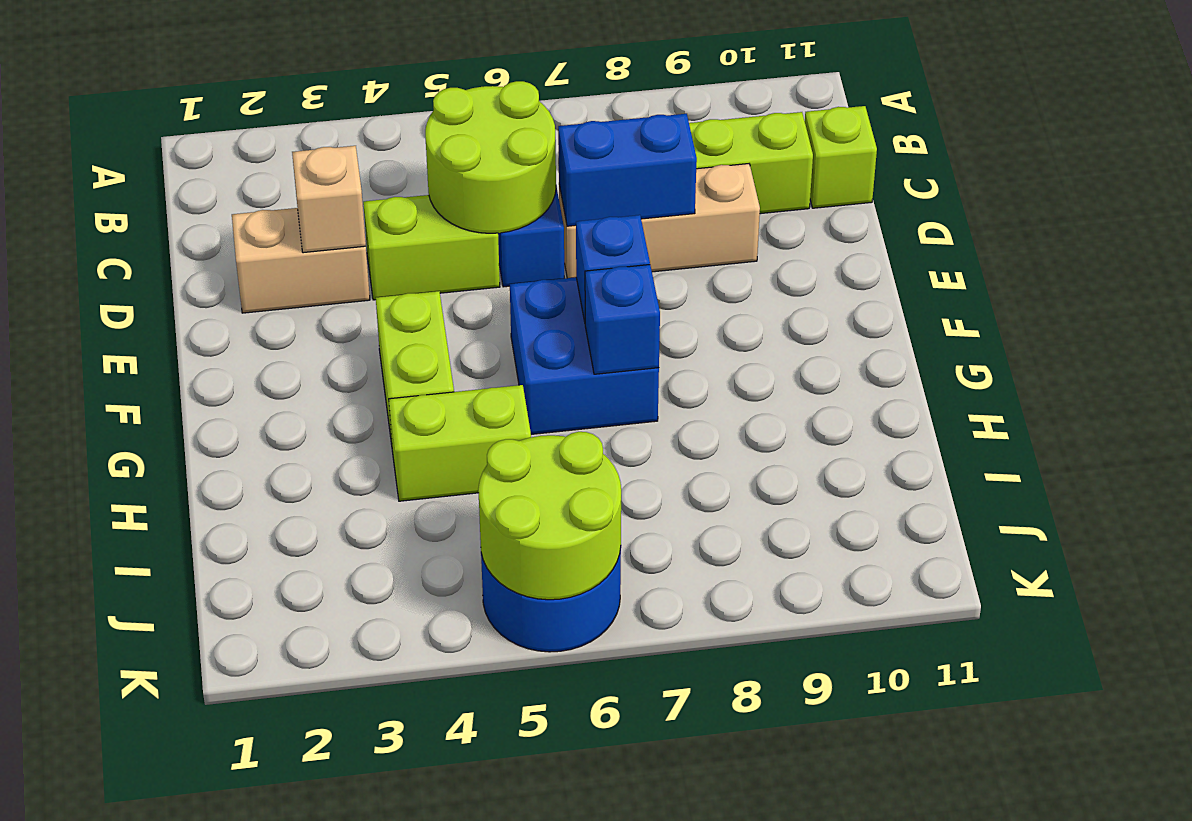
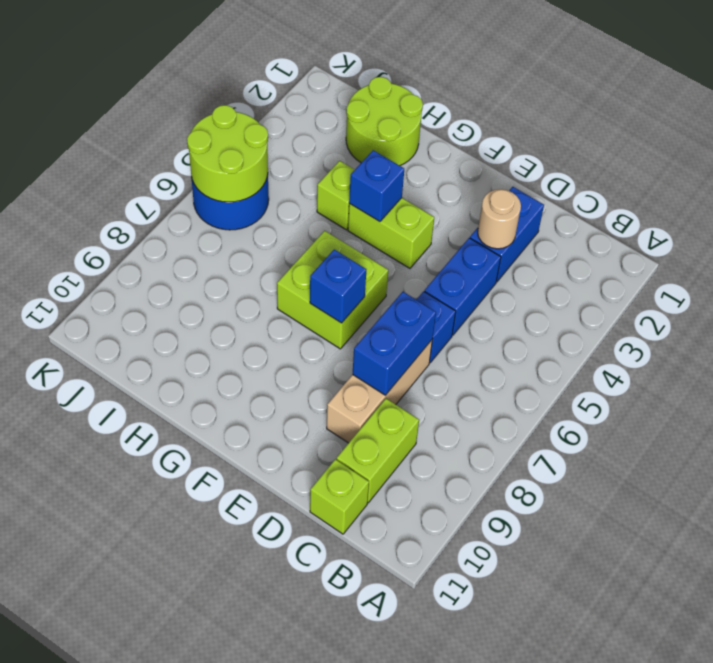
lime 2x2 round brick [425,81,556,233] -> lime 2x2 round brick moved to [346,77,423,166]
tan 1x2 brick [232,208,370,313] -> blue 1x2 brick [470,187,544,282]
tan 1x1 brick [292,146,366,253] -> tan 1x1 round brick [478,189,521,249]
lime 1x2 brick [363,195,500,300] -> blue 1x2 brick [424,238,501,335]
blue 2x2 brick [510,277,659,434] -> lime 2x2 brick [277,231,388,349]
blue 1x1 brick [585,265,660,374] -> blue 1x1 brick moved to [349,150,404,222]
lime 1x2 brick [389,385,531,501] -> lime 1x1 brick [317,161,354,230]

